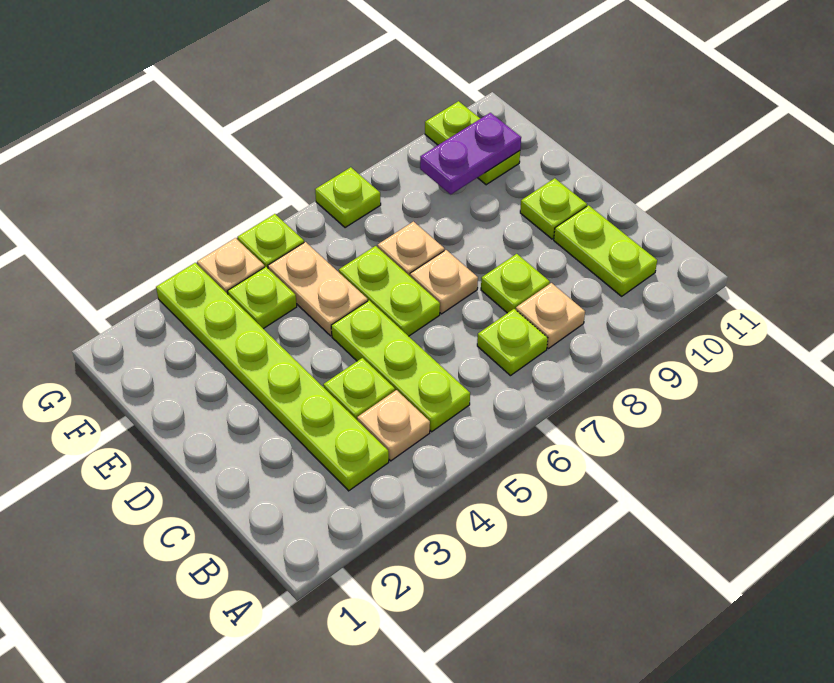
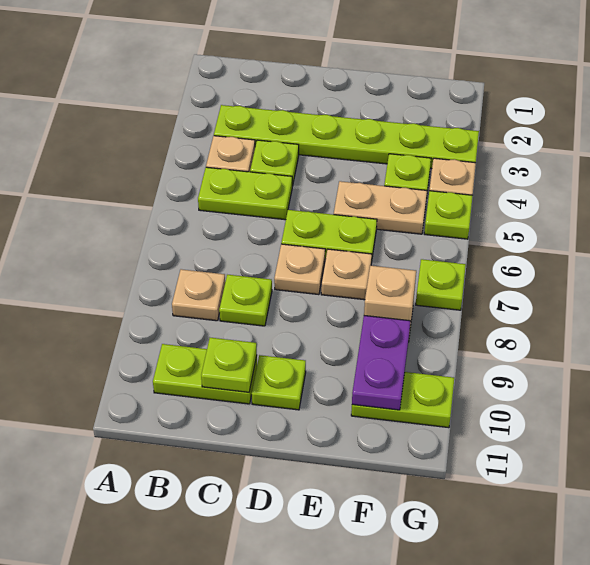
lime 1x3 plate [331,300,470,432] -> lime 1x2 plate [198,167,292,220]
lime 1x1 plate [477,309,548,376] -> lime 1x1 plate moved to [201,338,257,392]
none -> tan 1x1 brick [364,266,416,342]

